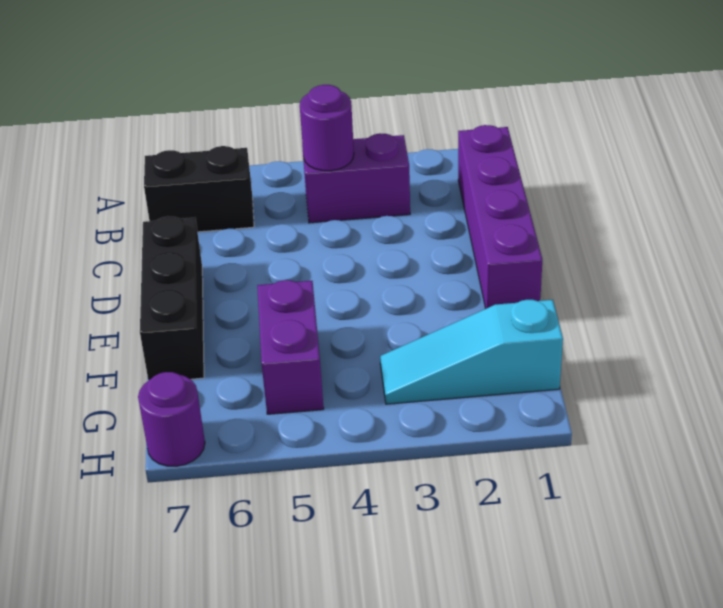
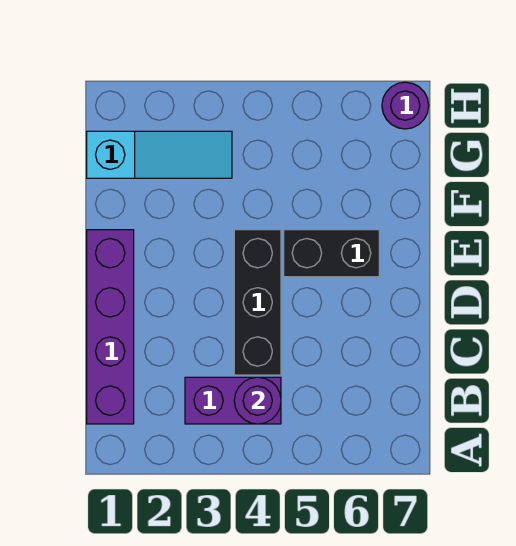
black 1x2 brick [144,146,254,232] -> black 1x2 brick moved to [284,230,379,277]
black 1x3 brick [140,217,204,381] -> black 1x3 brick moved to [234,230,281,375]
purple 1x2 brick [257,280,324,414] -> none

